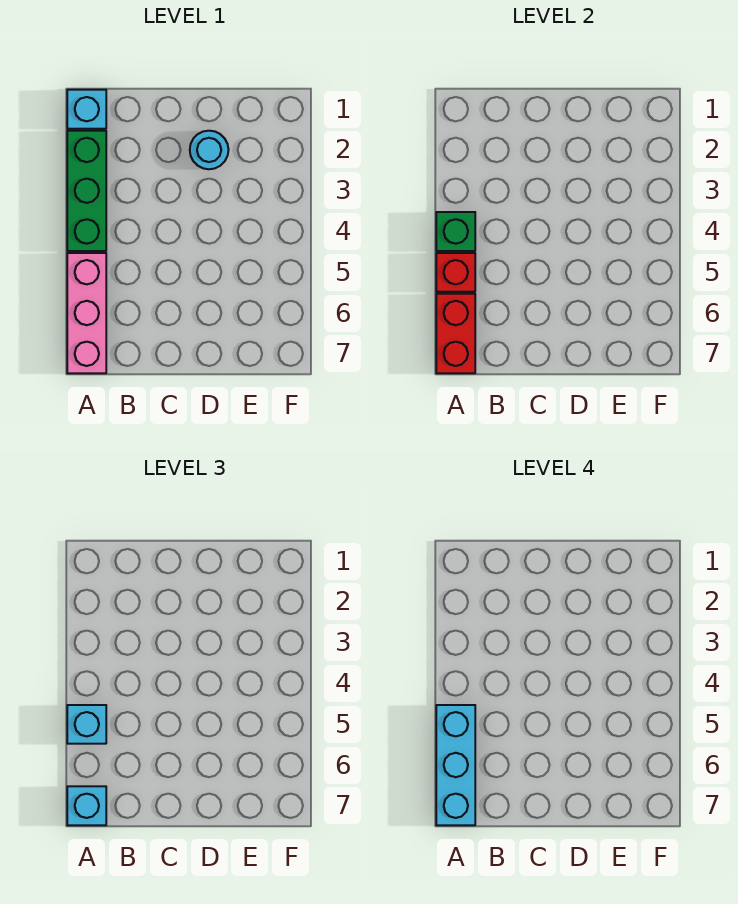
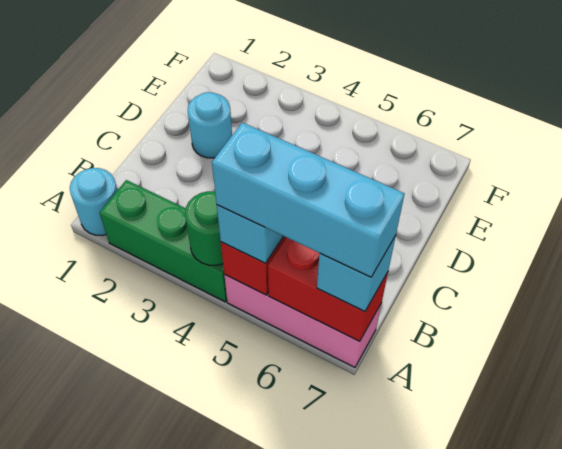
cyan 1x1 brick [67,90,106,129] -> cyan 1x1 round brick [70,168,117,235]
green 1x1 brick [436,212,475,251] -> green 1x1 round brick [185,191,223,265]

